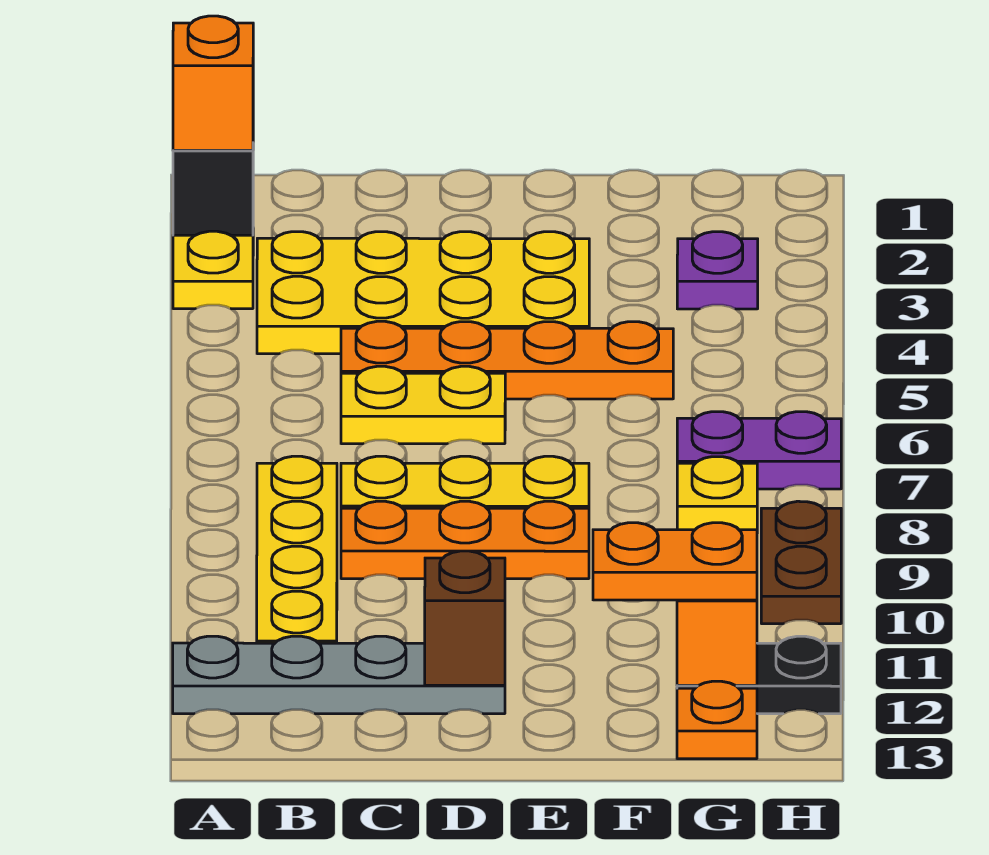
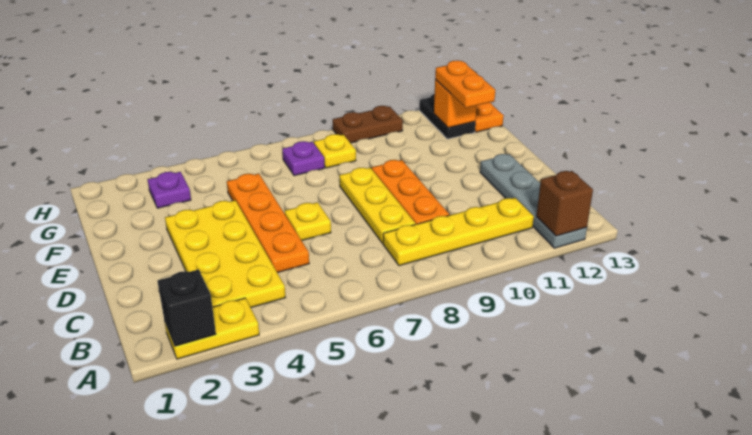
orange 1x1 brick [173,16,253,150] -> none
yellow 1x2 plate [341,366,505,444] -> yellow 1x1 plate [285,202,331,240]
brown 1x1 brick [425,551,505,685] -> brown 1x1 brick moved to [536,171,593,236]
purple 1x2 plate [677,412,841,489] -> purple 1x1 plate [282,141,325,176]

